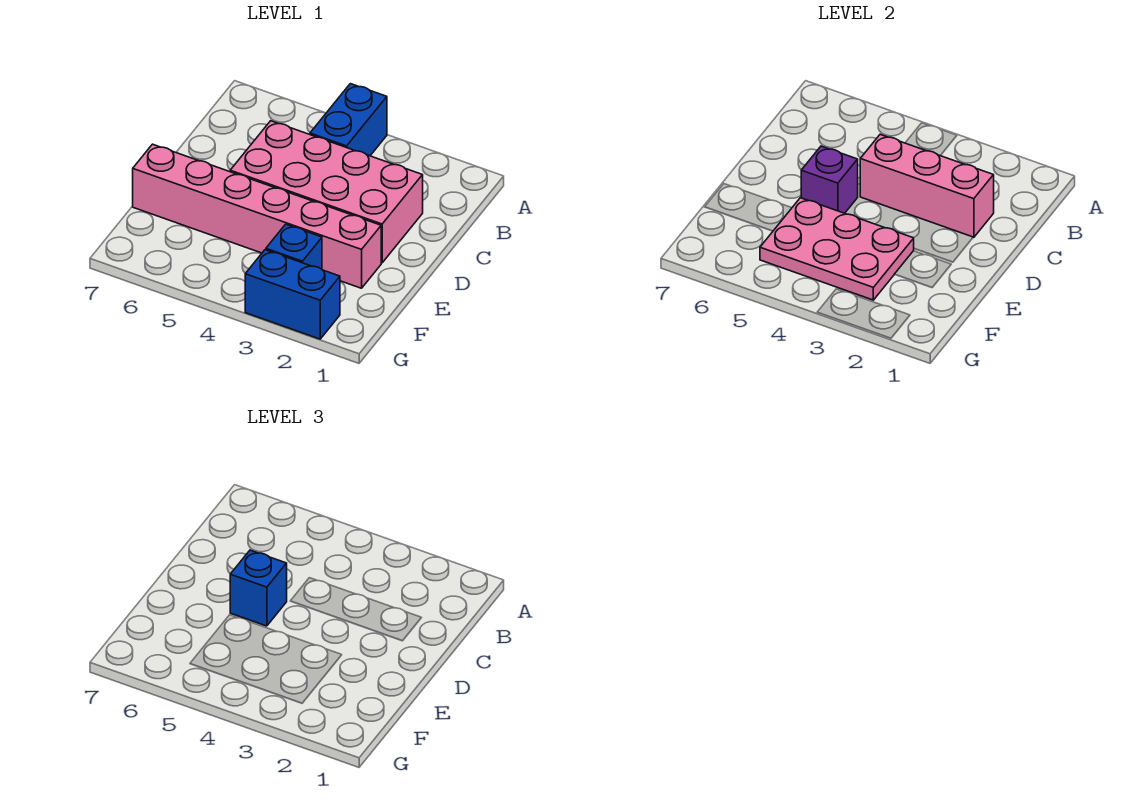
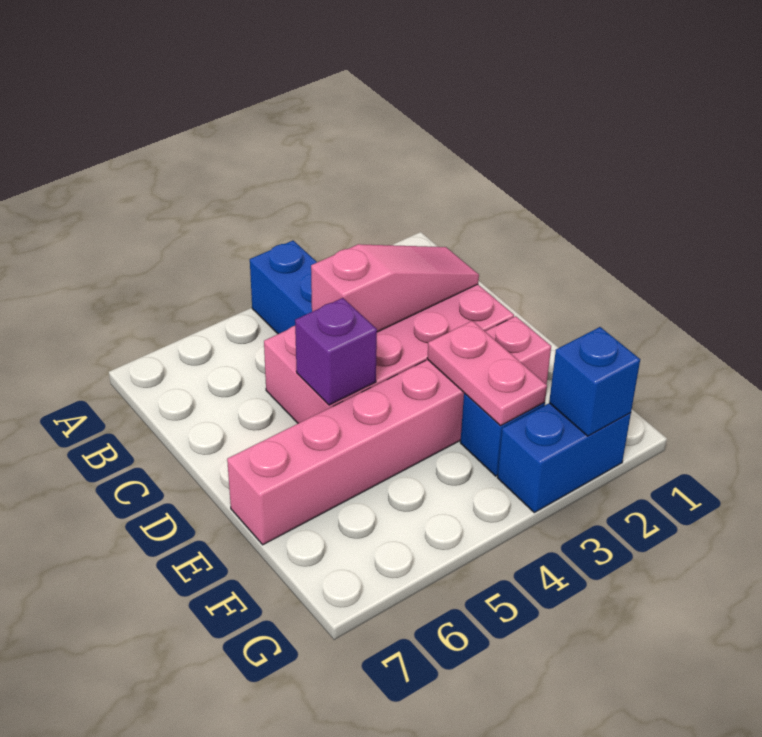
pink 1x3 brick [860,134,994,238] -> pink 1x3 slope [311,244,479,332]
blue 1x1 brick [230,550,287,626] -> blue 1x1 brick moved to [549,327,640,436]
pink 2x3 plate [760,198,914,300] -> pink 1x2 plate [427,321,547,426]

